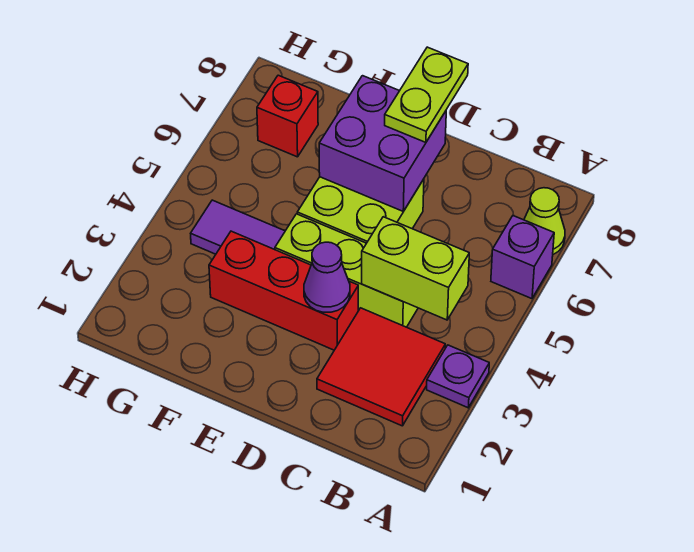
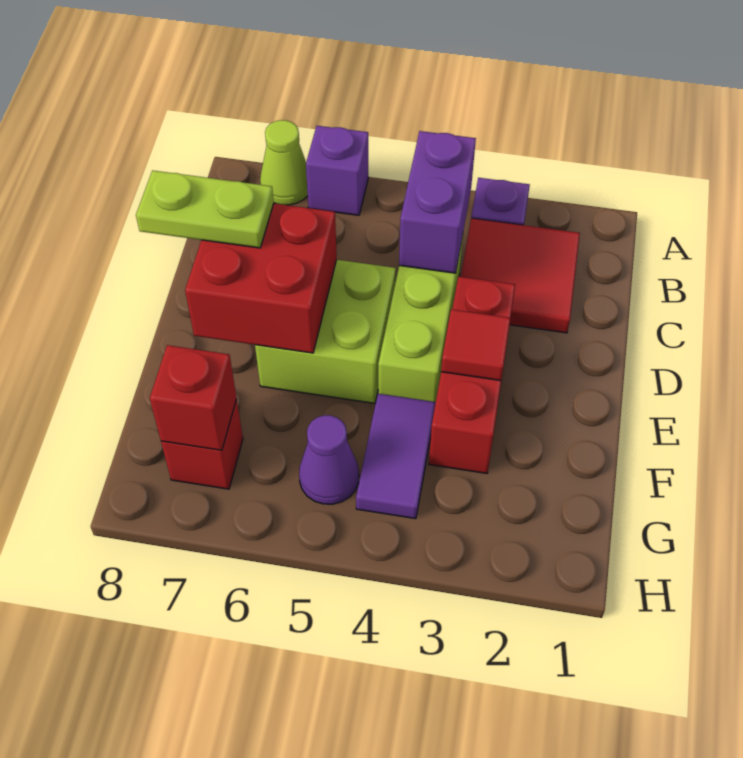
lime 1x2 brick [362,217,469,320] -> purple 1x2 brick [399,131,476,273]
purple 1x1 cone [304,242,350,312] -> purple 1x1 cone moved to [299,415,359,504]
purple 2x2 brick [319,76,446,211] -> red 2x2 brick [185,203,337,353]
none -> red 1x1 tile [441,309,510,380]
none -> red 1x1 brick [150,345,237,450]

